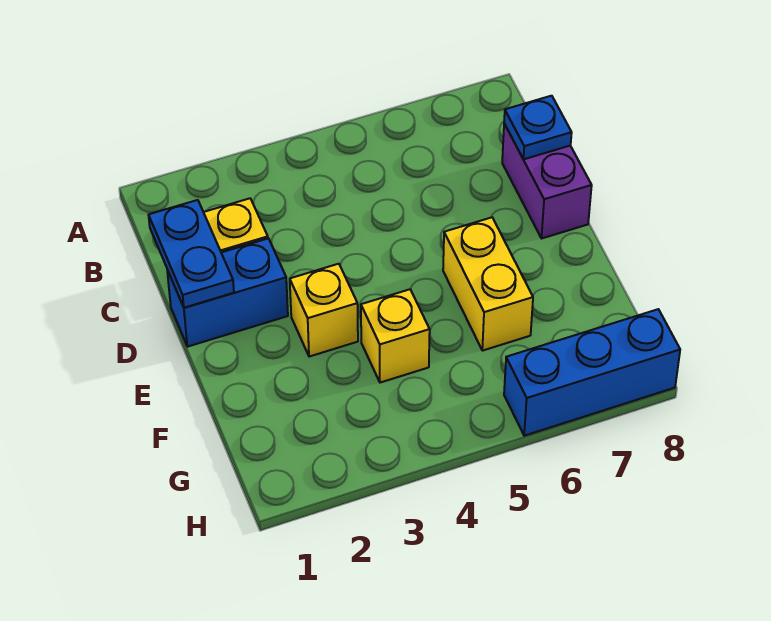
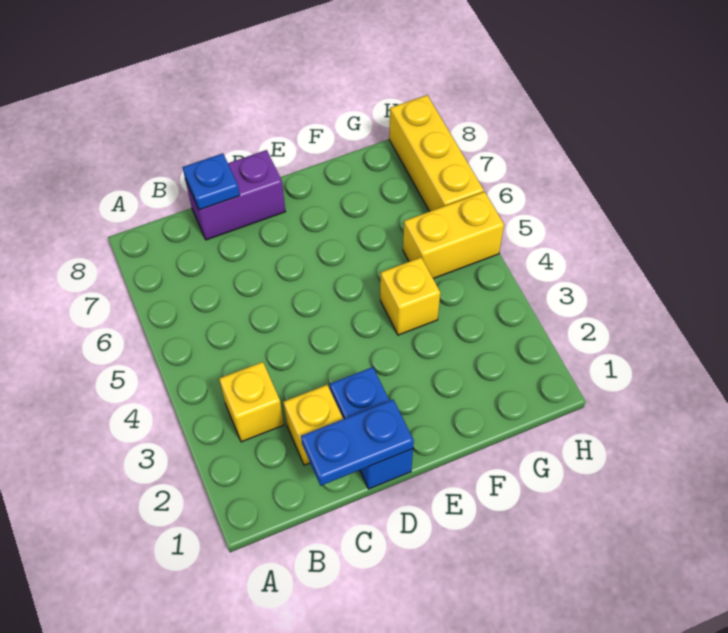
yellow 1x1 brick [290,264,358,357] -> yellow 1x1 brick moved to [219,362,284,442]
yellow 1x2 brick [443,217,533,351] -> yellow 1x2 brick moved to [403,192,504,279]
blue 1x3 brick [504,309,680,436] -> yellow 1x3 brick [389,95,484,211]

